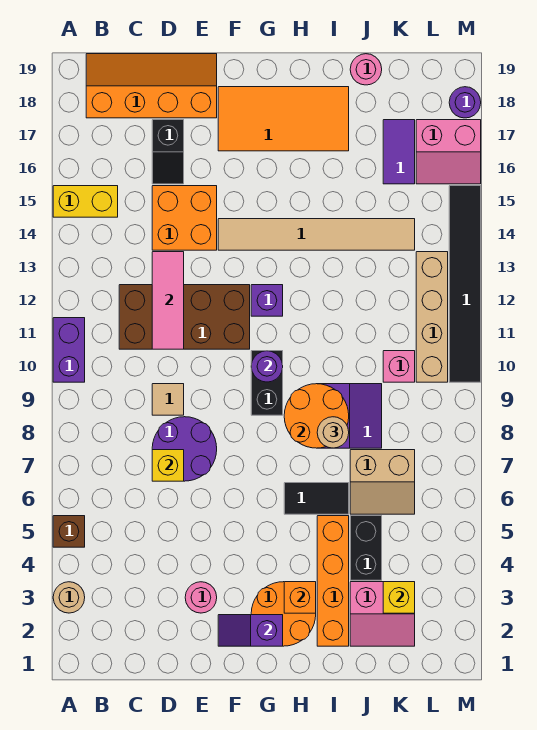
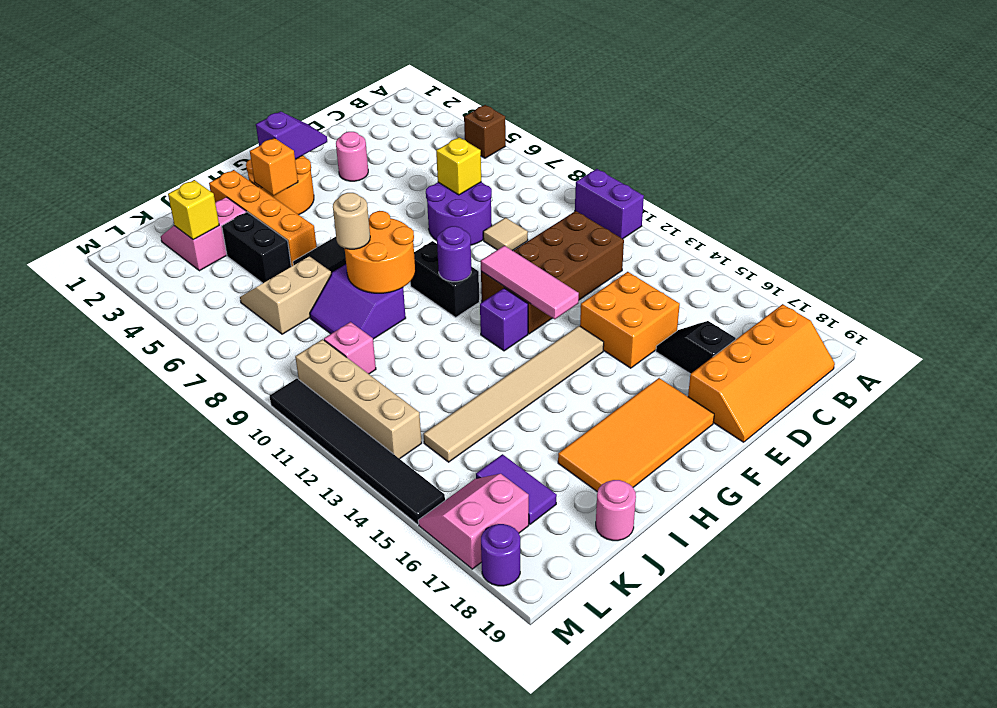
tan 1x1 round brick [53,582,85,613] -> none
yellow 1x2 brick [53,186,118,217] -> none
pink 1x3 tile [152,252,184,349] -> pink 1x3 tile moved to [481,246,579,319]

